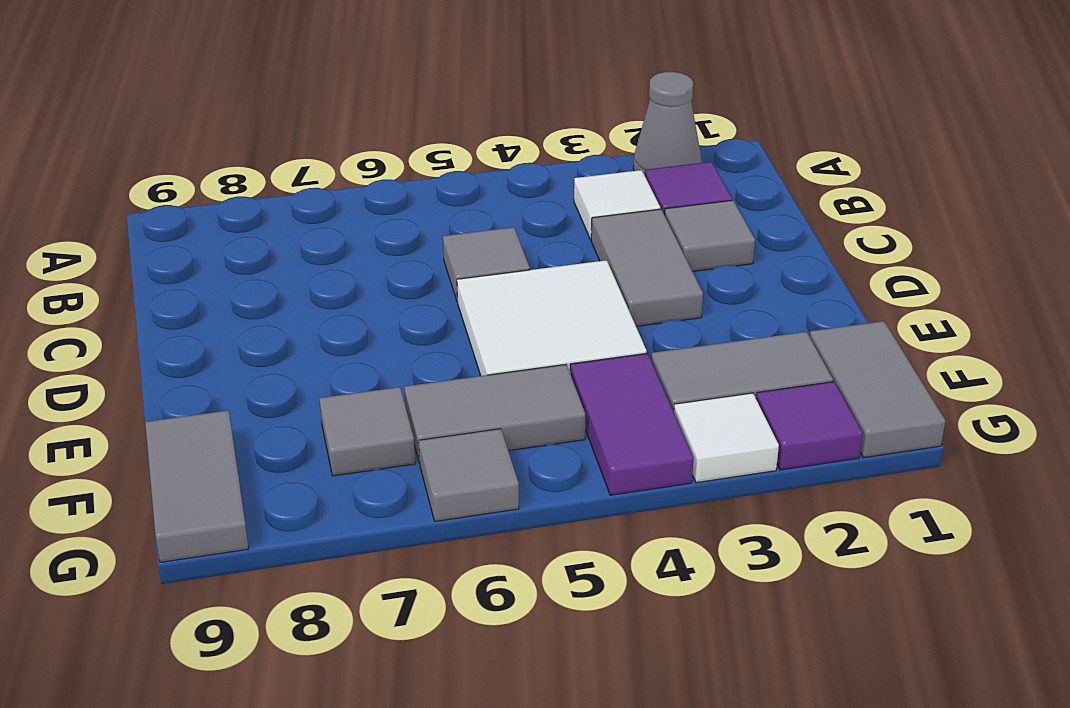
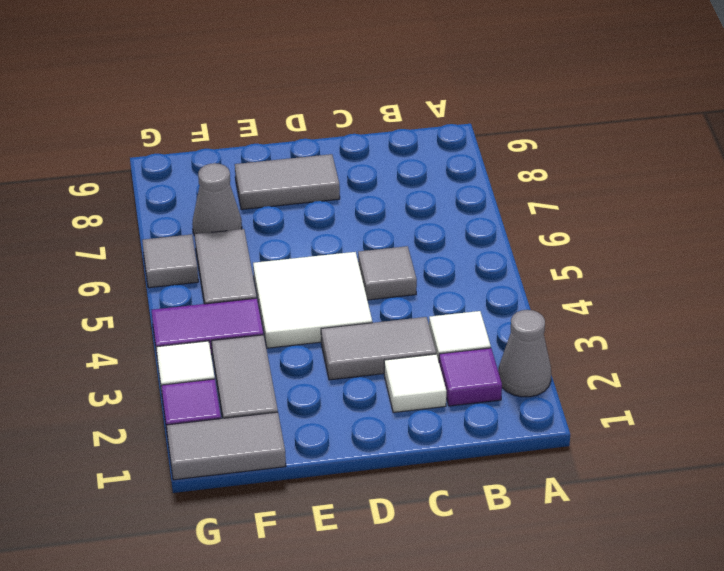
grey 1x1 tile [665,200,755,272] -> white 1x1 tile [384,354,446,413]
grey 1x1 tile [319,387,415,476] -> grey 1x1 cone [192,163,242,235]
grey 1x2 tile [145,410,248,562] -> grey 1x2 tile moved to [235,154,340,210]

